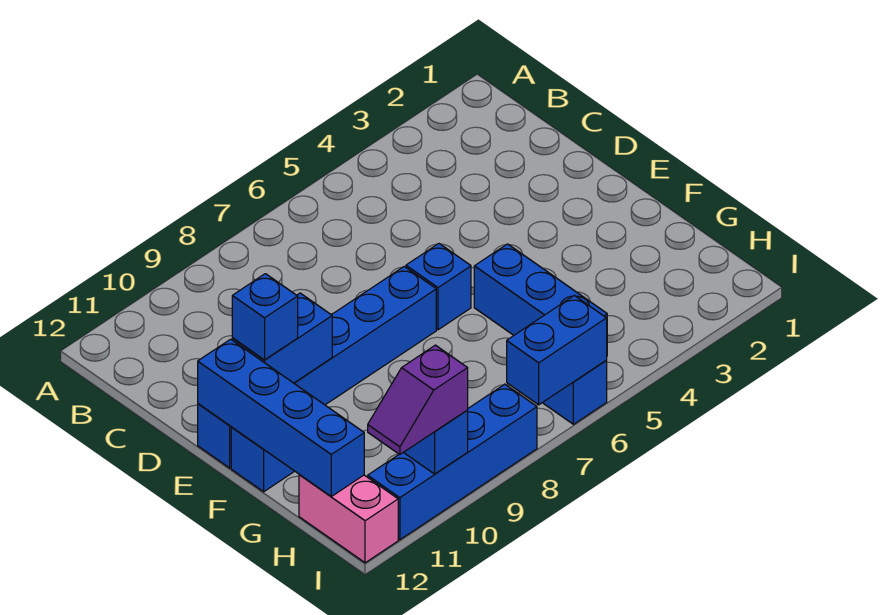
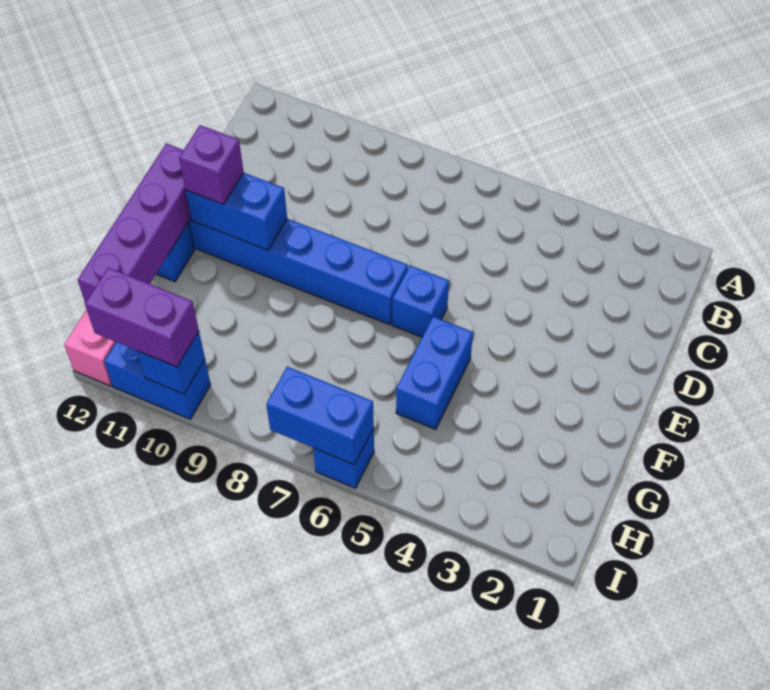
blue 1x1 brick [232,274,298,360] -> purple 1x1 brick [179,125,244,204]
blue 1x4 brick [198,339,364,496] -> purple 1x4 brick [78,144,191,303]
blue 1x3 brick [474,244,607,335] -> blue 1x2 brick [396,317,473,429]
blue 1x4 brick [368,384,537,540] -> blue 1x2 brick [104,342,211,419]
purple 1x2 slope [368,345,468,455] -> purple 1x2 brick [85,268,199,367]

